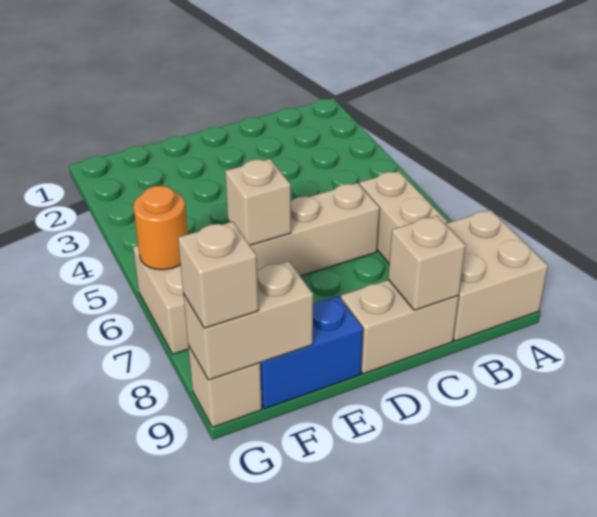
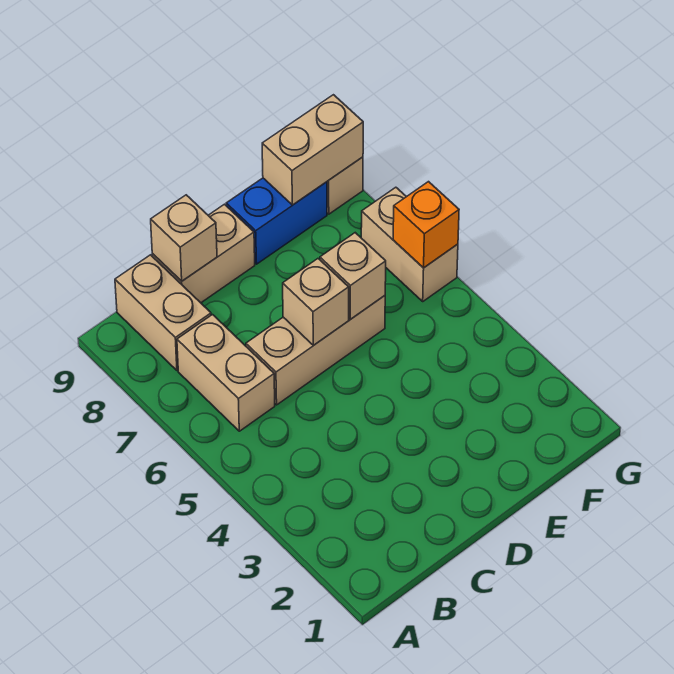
tan 2x2 brick [446,210,548,341] -> tan 1x2 brick [115,255,211,370]
orange 1x1 round brick [133,186,188,270] -> orange 1x1 brick [393,182,459,268]
tan 1x1 brick [178,222,258,328] -> tan 1x1 brick moved to [283,259,349,345]

